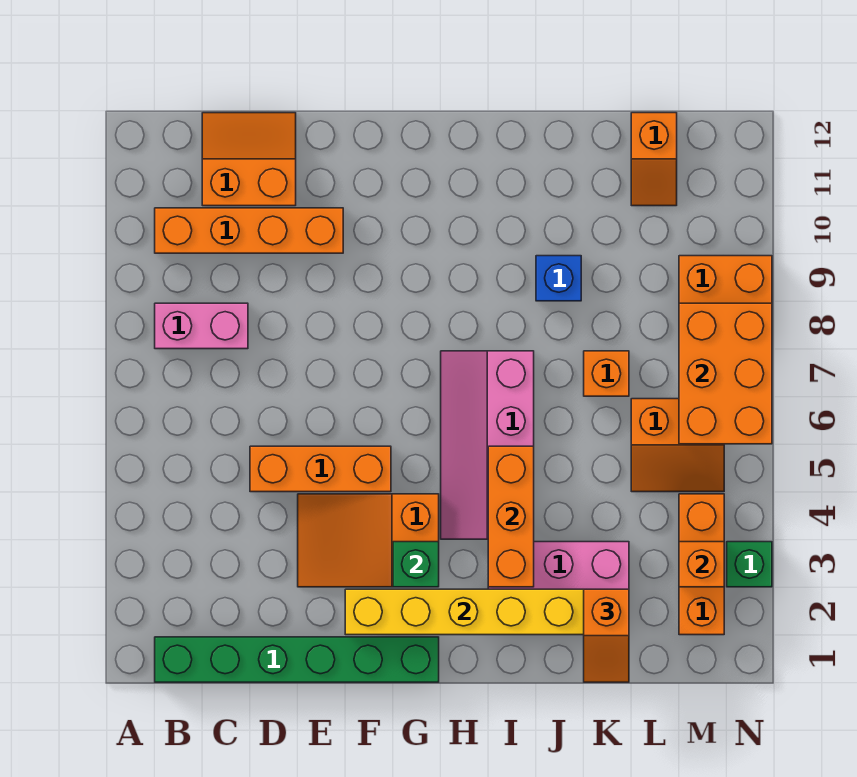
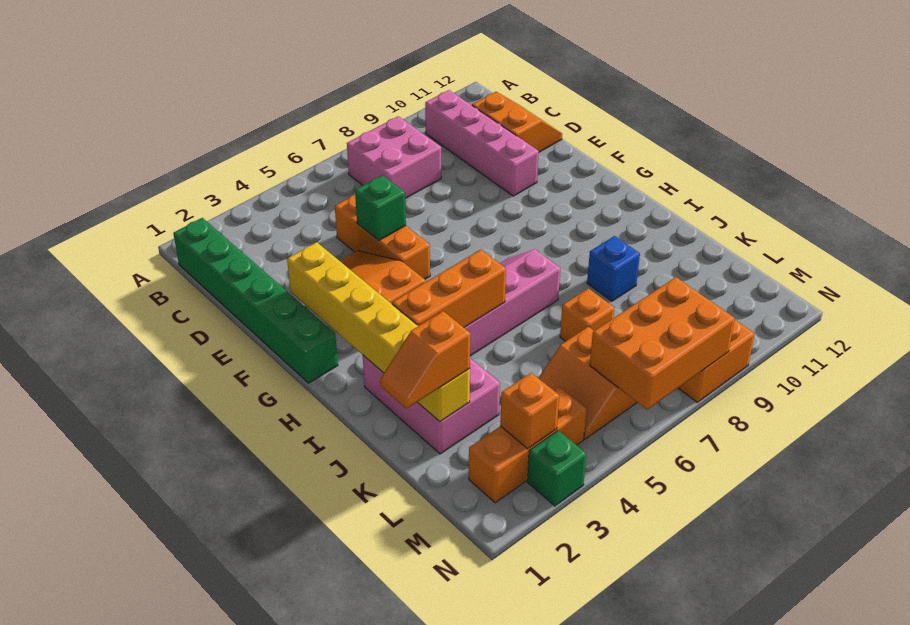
pink 1x2 brick [155,303,248,349] -> pink 2x2 brick [347,116,441,199]
orange 1x4 brick [155,208,343,253] -> pink 1x4 brick [425,90,539,196]
green 1x1 brick [393,542,439,587] -> green 1x1 brick moved to [355,175,406,240]
orange 1x2 slope [631,113,677,206] -> none

